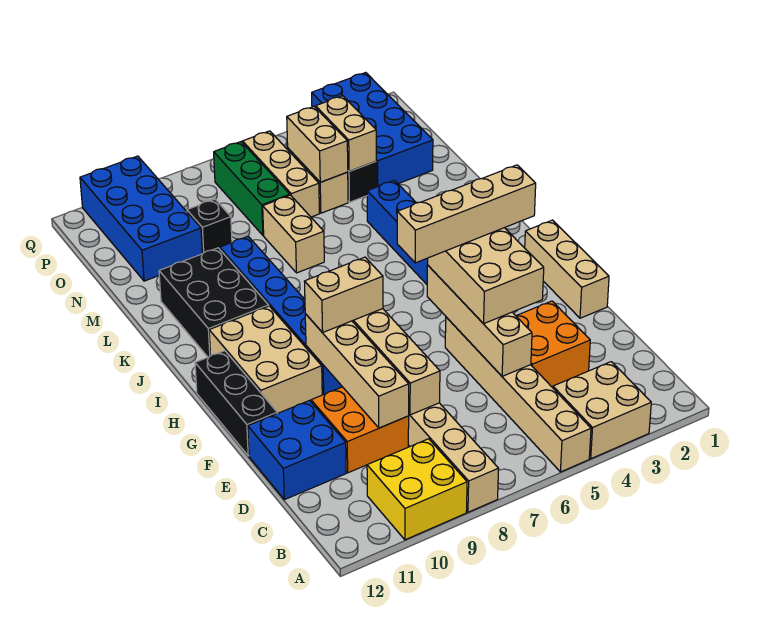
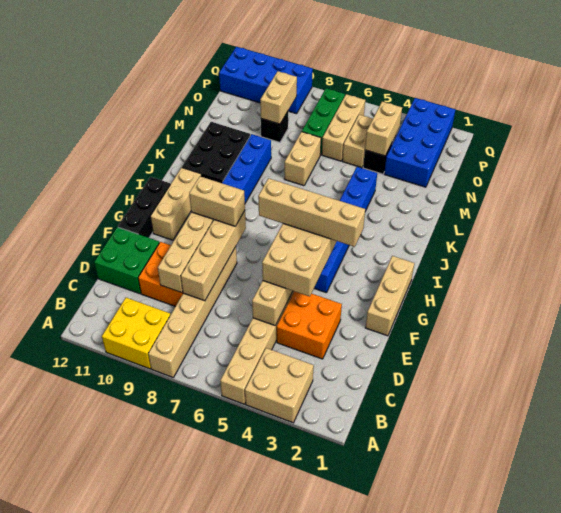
blue 2x2 brick [248,401,346,500] -> green 2x2 brick [94,227,159,294]
tan 2x3 brick [209,306,322,413] -> tan 1x3 brick [150,168,201,240]
tan 1x2 brick [287,107,348,182] -> tan 1x2 brick moved to [260,71,297,124]
blue 2x4 brick [80,156,202,281] -> blue 2x4 brick turned to [219,47,313,114]

